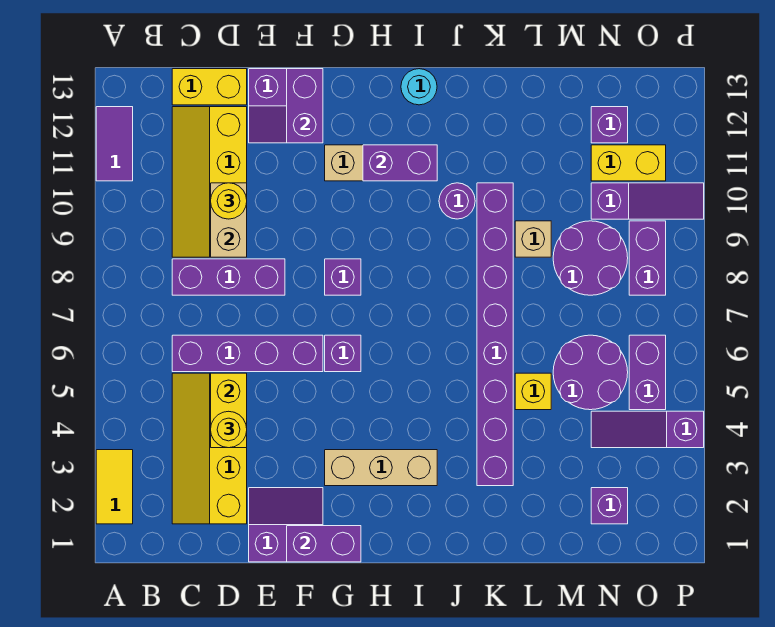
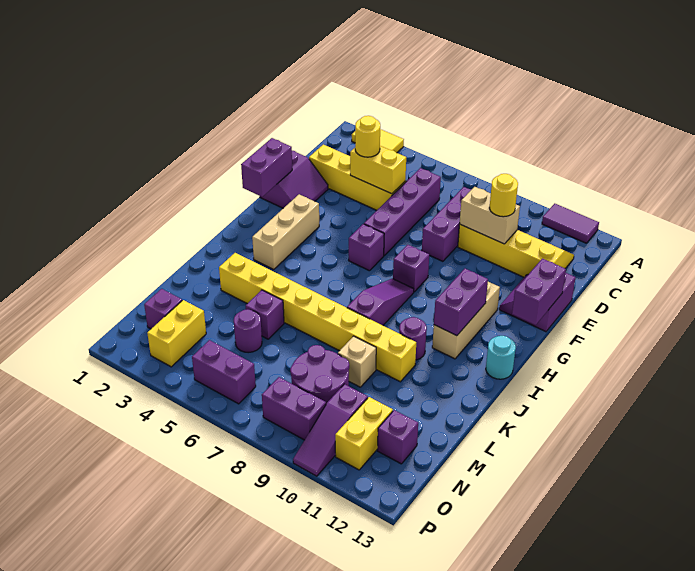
yellow 1x2 brick [172,69,247,105] -> yellow 1x2 brick moved to [147,300,206,367]
purple 1x2 brick [287,69,323,143] -> purple 1x2 brick turned to [512,259,566,325]
purple 1x8 brick [477,183,513,486] -> yellow 1x8 brick [219,253,416,382]
yellow 1x1 brick [515,373,551,410] -> purple 1x1 brick [246,290,284,339]
purple 2x2 round brick [553,335,628,410] -> purple 1x1 round brick [234,309,262,353]
purple 1x3 slope [591,411,704,448] -> purple 1x3 slope moved to [347,279,414,325]

